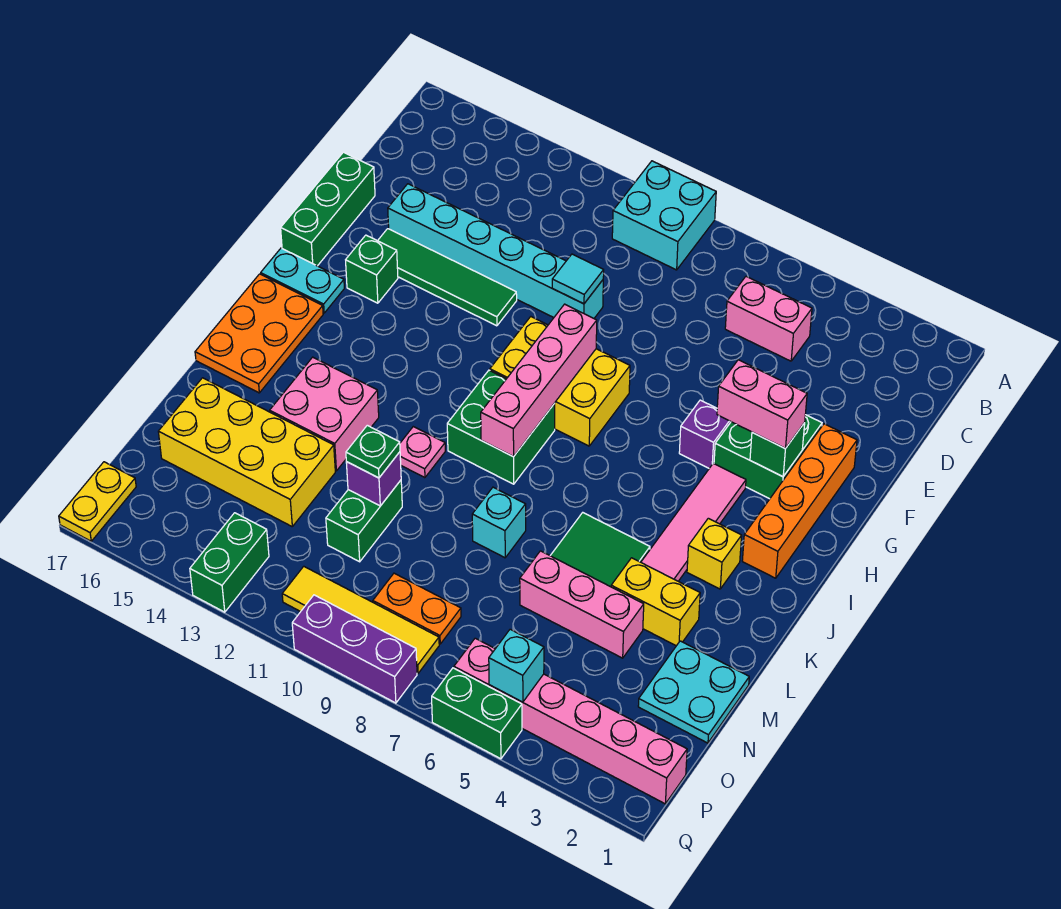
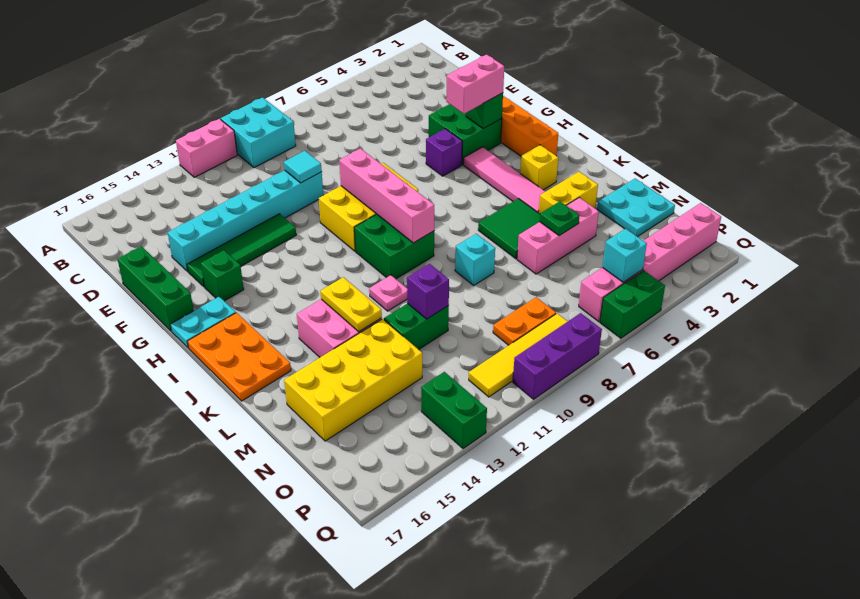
pink 1x2 brick [725,277,812,361] -> pink 1x2 brick moved to [176,119,237,177]
green 1x2 brick [326,480,402,562] -> green 1x2 brick turned to [384,303,449,350]
green 1x1 plate [346,425,400,478] -> green 1x1 plate moved to [540,201,579,236]
yellow 1x2 plate [59,462,136,541] -> yellow 1x2 plate moved to [320,277,382,332]

